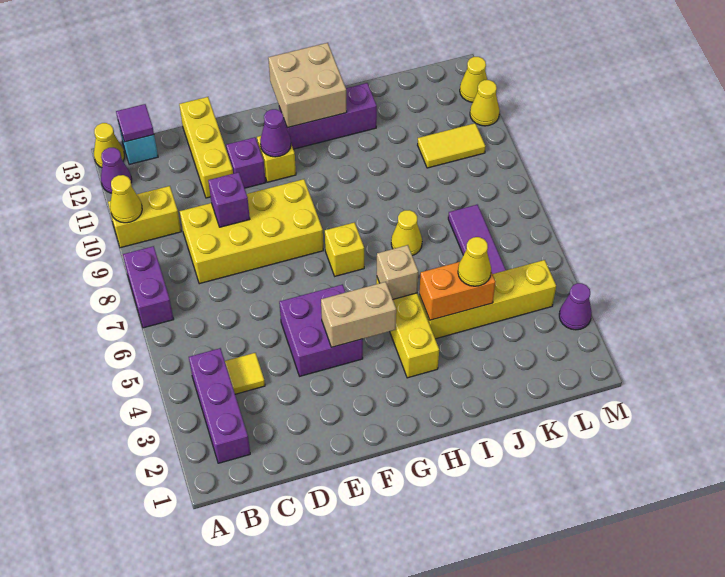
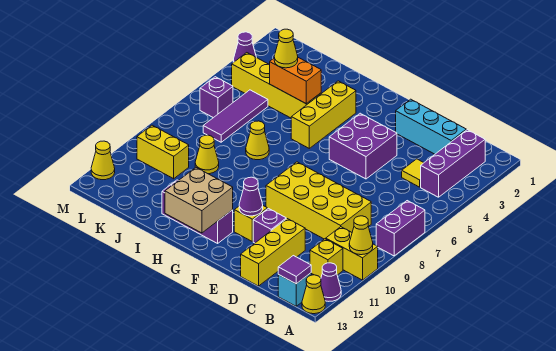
none -> cyan 1x3 brick [396,99,466,154]
purple 1x1 brick [208,172,250,227] -> purple 1x1 brick moved to [200,77,233,118]
tan 1x2 brick [321,282,396,347] -> none
yellow 1x1 brick [325,222,364,276] -> yellow 1x1 brick moved to [310,239,343,278]
tan 1x1 brick [377,245,418,299] -> none
yellow 1x2 tile [418,123,486,168] -> yellow 1x2 brick [137,125,189,179]
yellow 1x1 cone [470,80,500,126] -> yellow 1x1 cone moved to [195,135,219,174]

